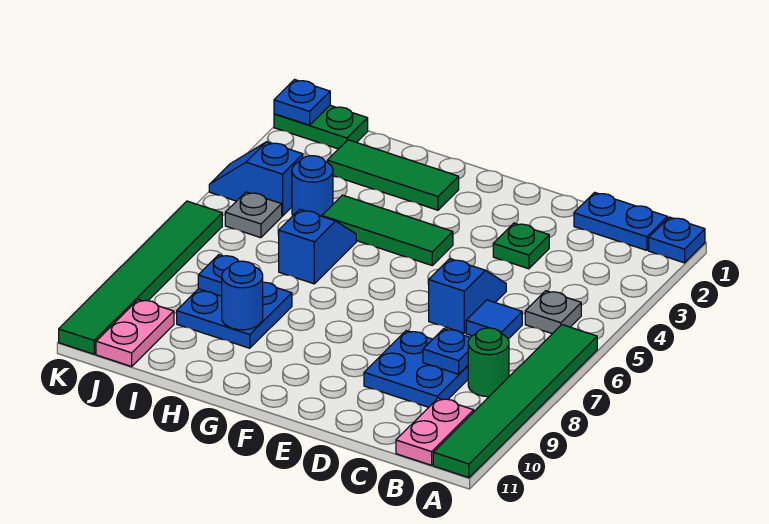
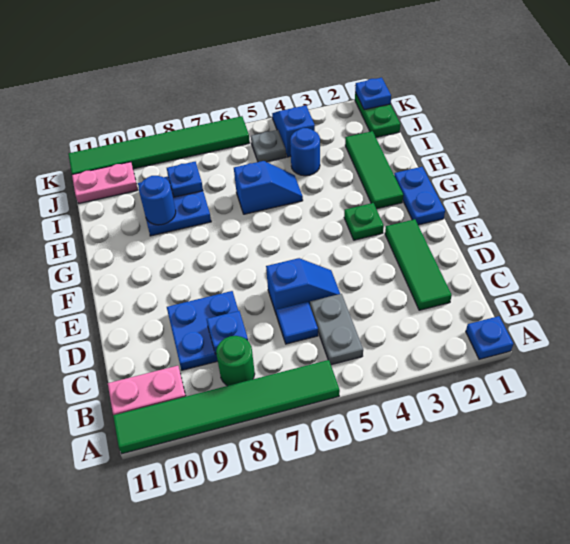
blue 1x2 plate [574,192,668,250] -> blue 1x2 plate moved to [394,167,445,225]
grey 1x1 plate [525,291,581,334] -> grey 1x2 plate [310,294,363,365]
green 1x1 plate [493,223,549,269] -> green 1x1 plate moved to [344,203,384,240]
green 1x3 tile [322,195,453,265] -> green 1x3 tile moved to [385,219,452,310]

